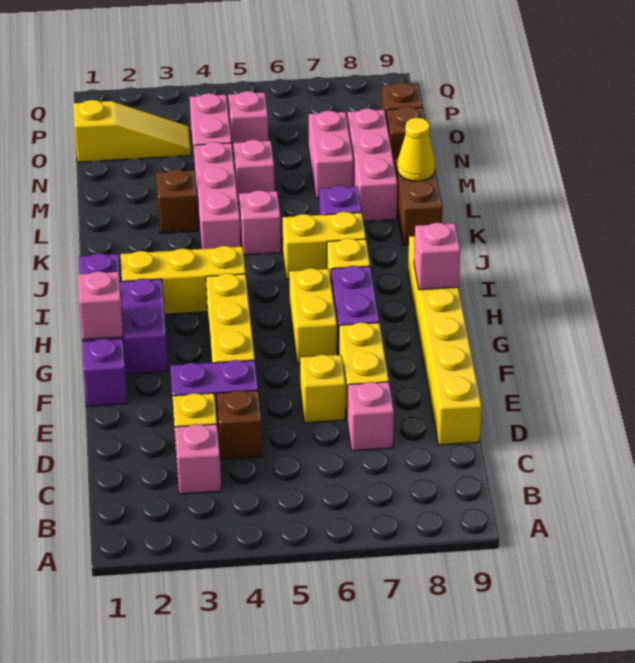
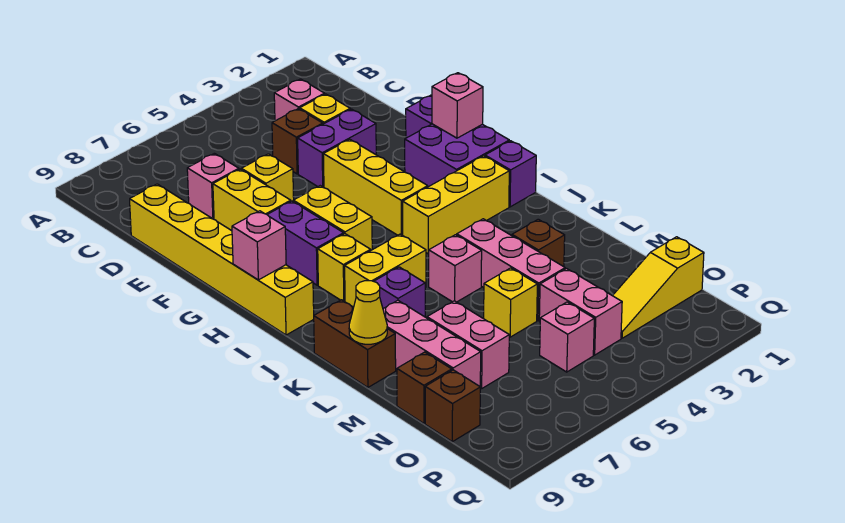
pink 1x1 brick [234,140,274,203] -> yellow 1x1 brick [484,268,537,337]

